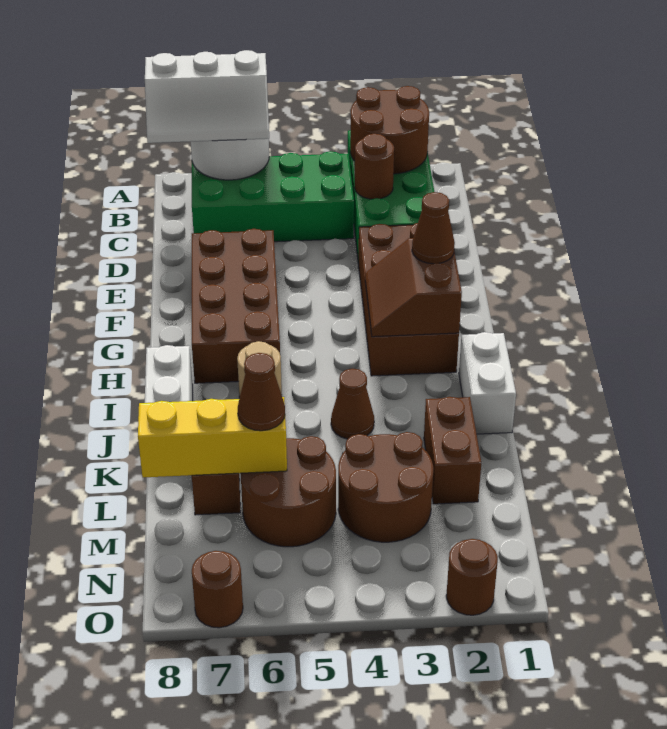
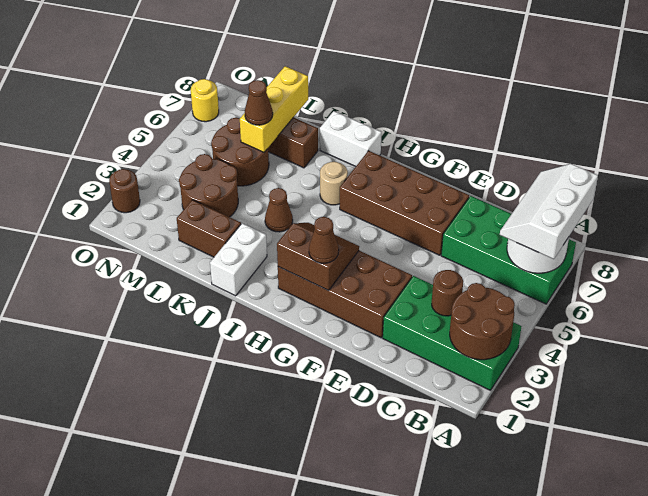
green 2x4 brick [192,151,354,242] -> green 2x4 brick turned to [441,196,576,304]
white 1x2 brick [459,332,516,434] -> white 1x2 brick turned to [210,223,267,296]
brown 1x1 round brick [192,551,243,628] -> yellow 1x1 round brick [191,79,219,122]

